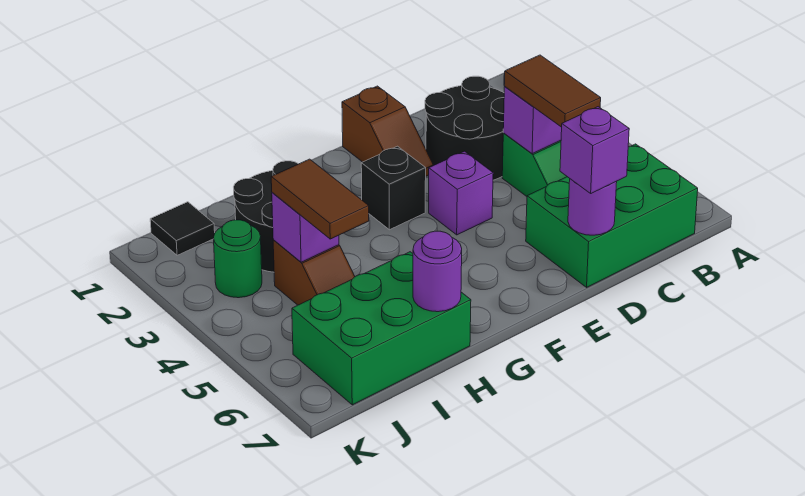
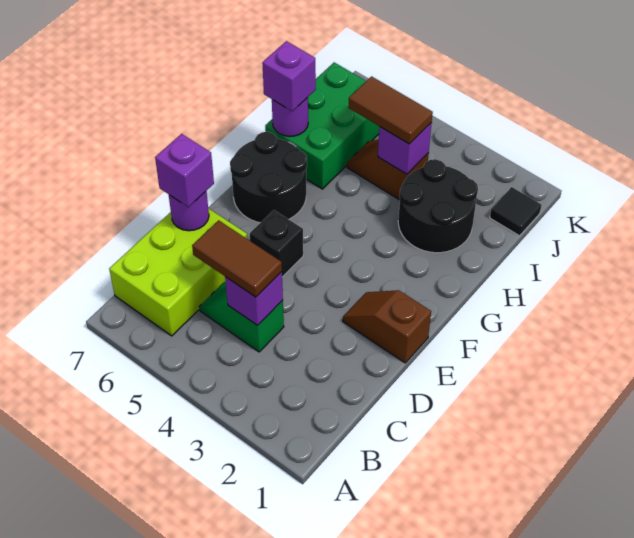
green 2x3 brick [526,144,698,287] -> lime 2x3 brick [109,208,247,336]
black 2x2 round brick [425,76,504,180] -> black 2x2 round brick moved to [230,132,307,223]
purple 1x1 brick [429,151,493,235] -> purple 1x1 brick moved to [262,41,316,111]
black 1x1 brick [361,146,426,230] -> black 1x1 brick moved to [250,210,303,277]
green 1x1 round brick [214,220,262,298] -> none

